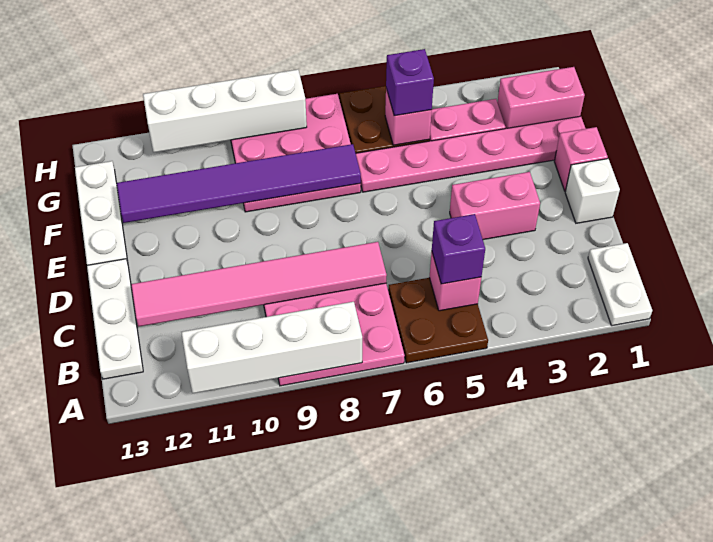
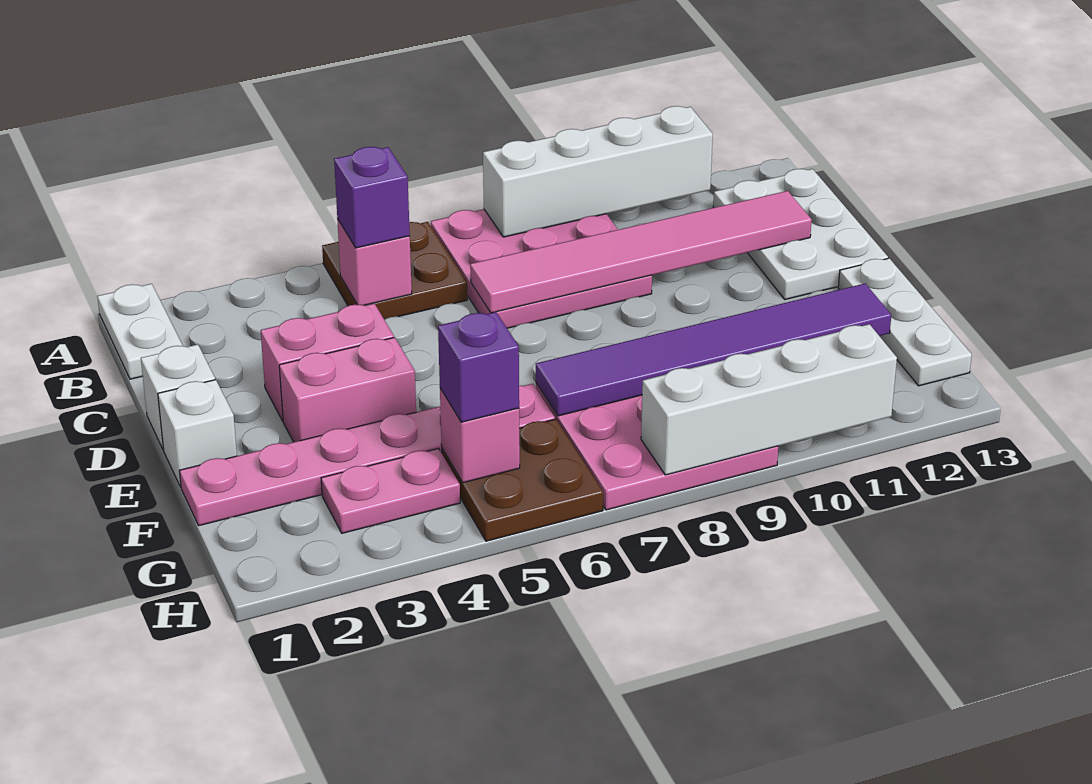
white 1x3 plate [87,259,143,379] -> white 2x3 plate [713,169,888,299]
pink 1x1 brick [554,127,608,191] -> white 1x1 brick [158,380,237,487]
pink 1x2 brick [497,67,585,129] -> pink 1x2 brick moved to [279,337,416,442]

